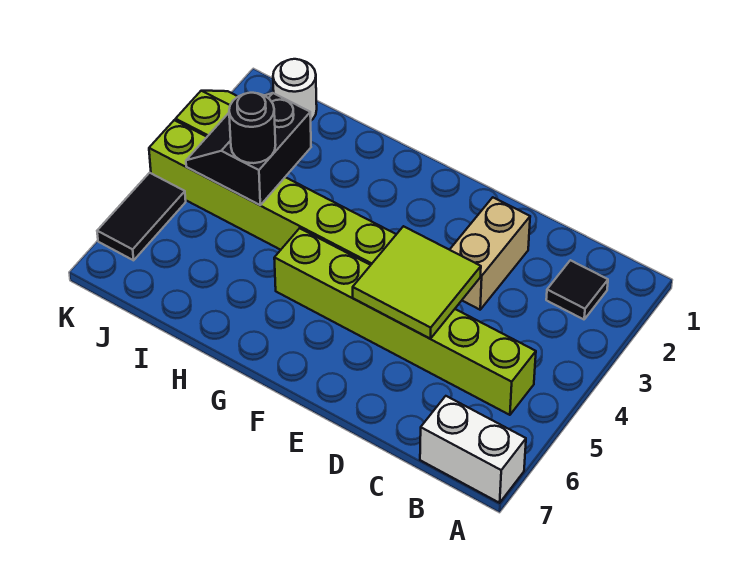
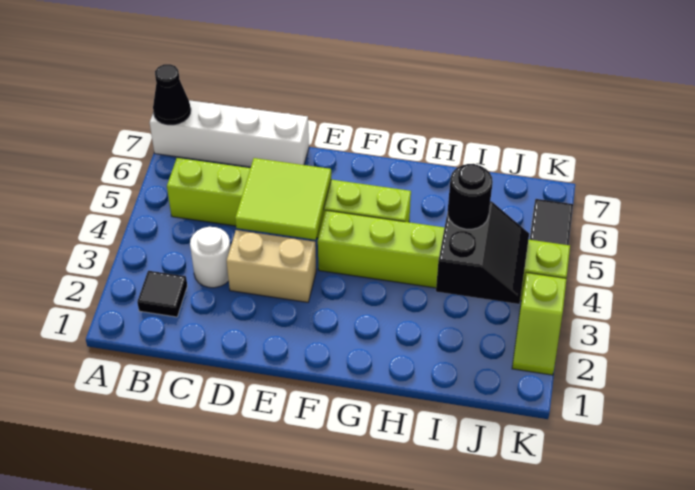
white 1x2 brick [420,396,526,503] -> white 1x4 brick [150,100,309,167]
none -> black 1x1 cone [153,64,191,125]
tan 1x2 brick [450,197,530,310] -> tan 1x2 brick turned to [227,230,316,302]
white 1x1 round brick [273,59,317,120] -> white 1x1 round brick moved to [190,227,231,288]

